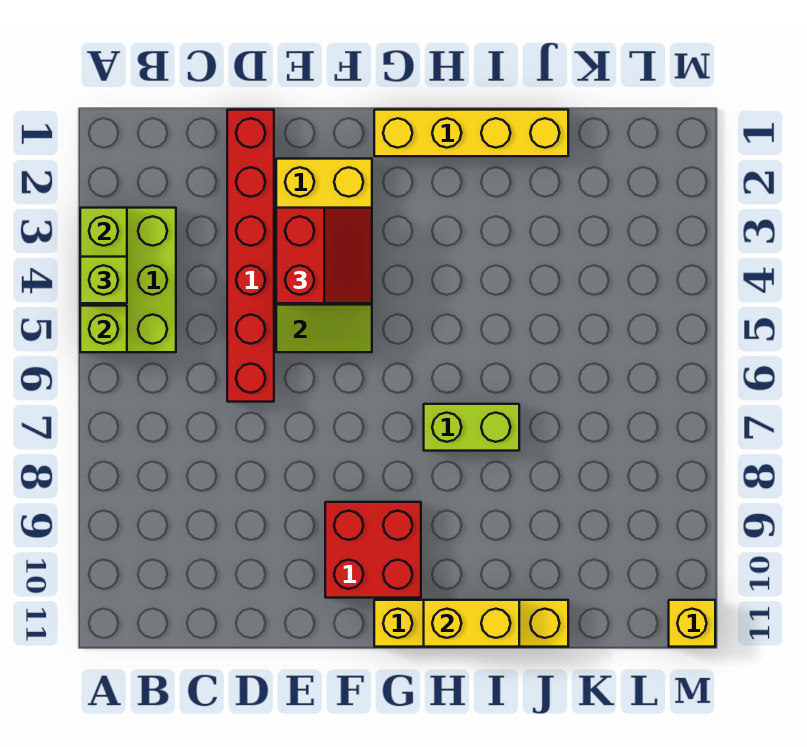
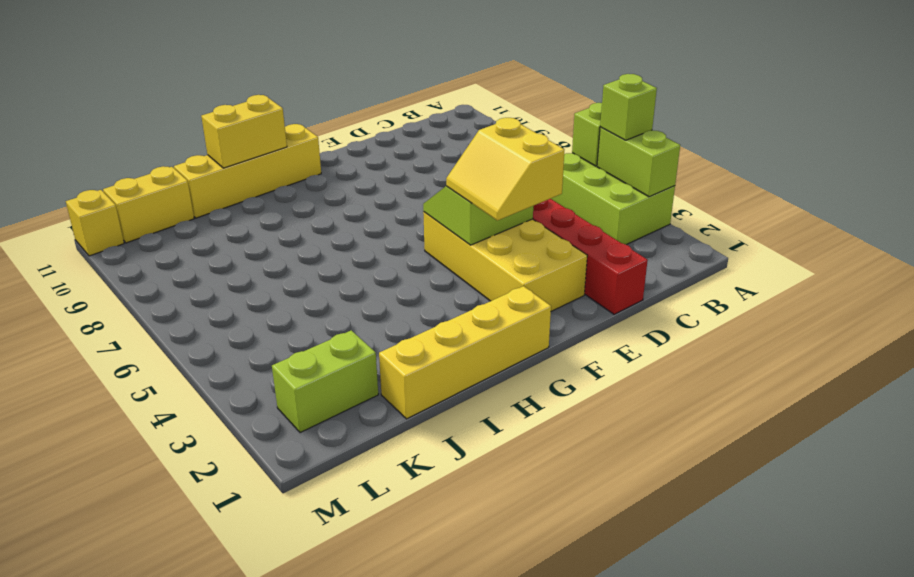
red 2x2 slope [276,208,372,303] -> yellow 2x2 slope [446,118,564,221]
red 2x2 brick [325,502,421,598] -> none
lime 1x2 brick [424,404,519,451] -> lime 1x2 brick moved to [272,330,378,433]
none -> yellow 1x2 brick [103,166,194,243]

